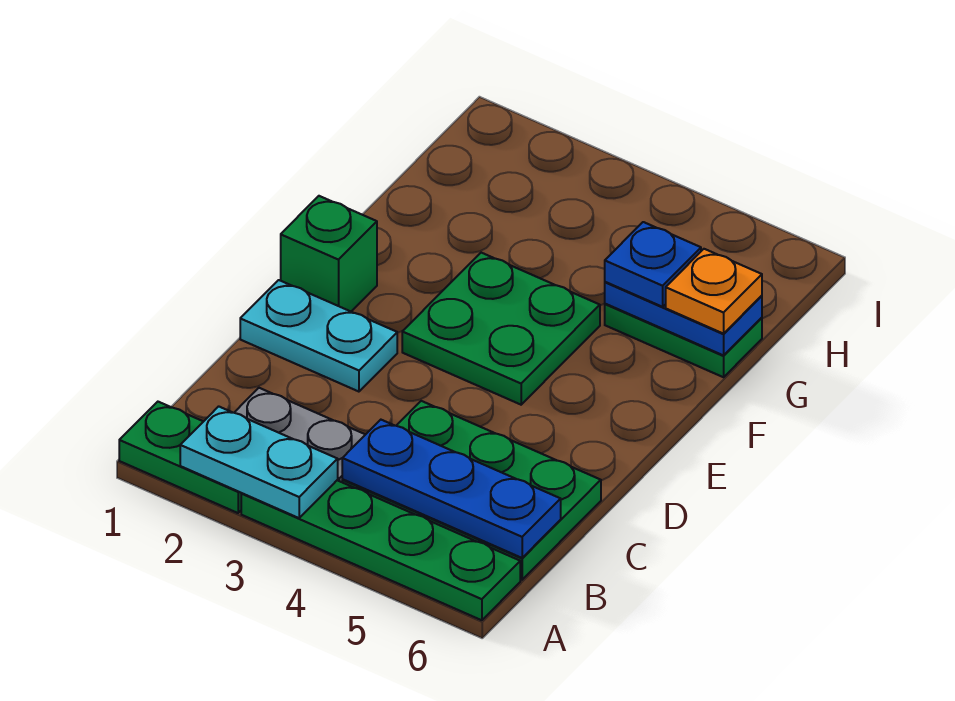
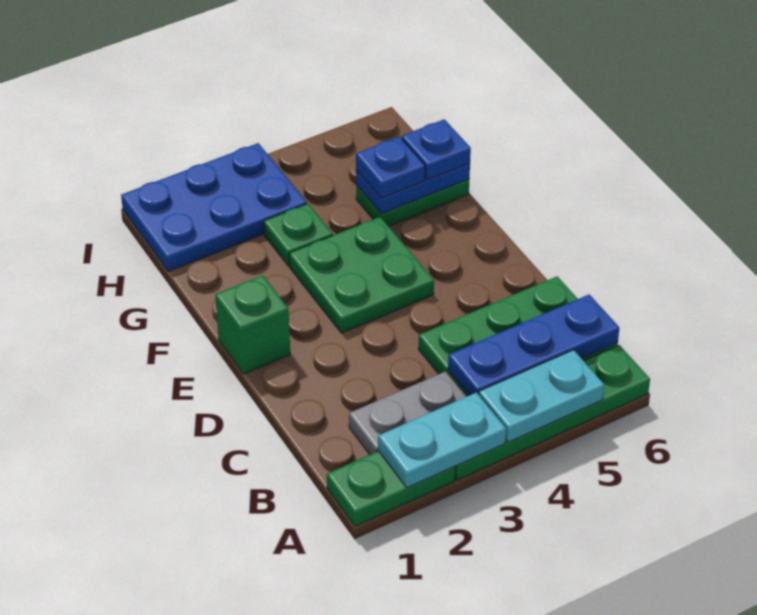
cyan 1x2 plate [240,280,397,392] -> cyan 1x2 plate moved to [479,350,604,442]
none -> green 1x1 plate [264,204,333,266]
orange 1x1 plate [666,249,762,334] -> blue 1x1 plate [402,119,471,180]
none -> blue 2x3 plate [121,143,307,271]

